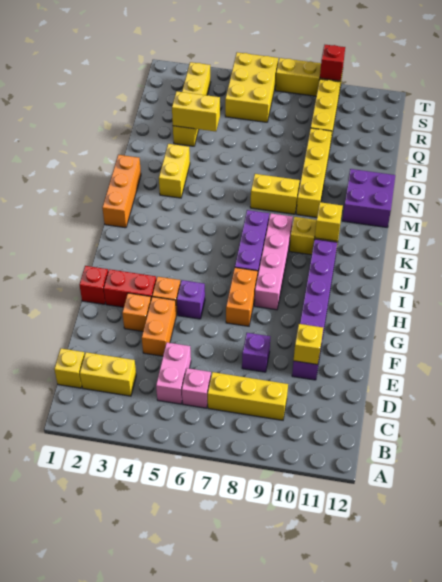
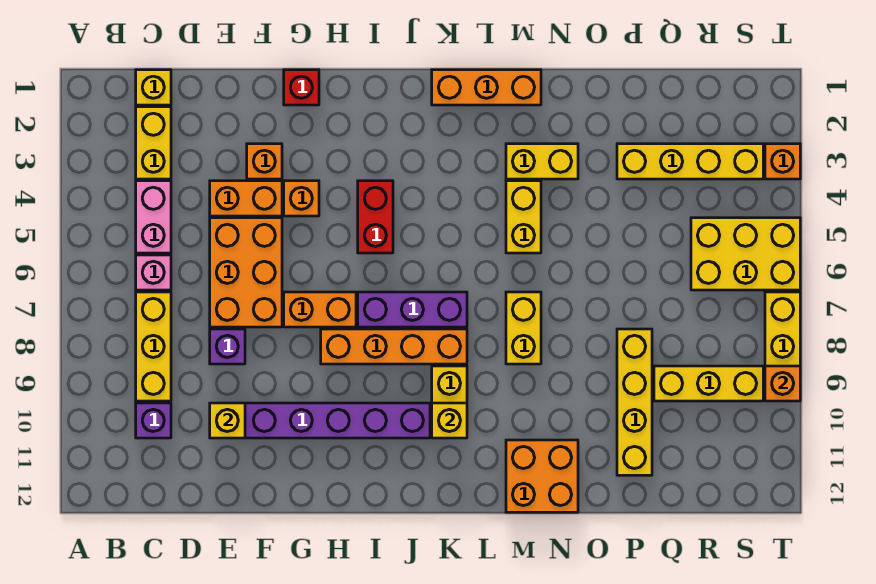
pink 1x2 brick [156,343,191,404] -> pink 1x2 brick turned to [136,181,171,253]
none -> orange 2x3 brick [210,218,282,327]
red 1x2 brick [104,269,156,307] -> red 1x2 brick moved to [358,181,393,253]
purple 1x1 brick [177,280,205,319] -> purple 1x1 brick moved to [136,403,171,438]
pink 1x4 brick [254,213,293,310] -> orange 1x4 brick [321,329,467,364]
yellow 1x4 brick [296,128,332,217] -> yellow 1x4 brick turned to [617,329,652,475]
purple 2x2 brick [342,169,395,227] -> orange 2x2 brick [506,440,578,512]
yellow 1x2 brick [172,91,220,132] -> yellow 1x2 brick moved to [506,181,541,253]
none -> orange 1x1 brick [765,144,800,179]
red 1x1 brick [320,45,345,81] -> orange 1x1 brick [765,366,800,401]

